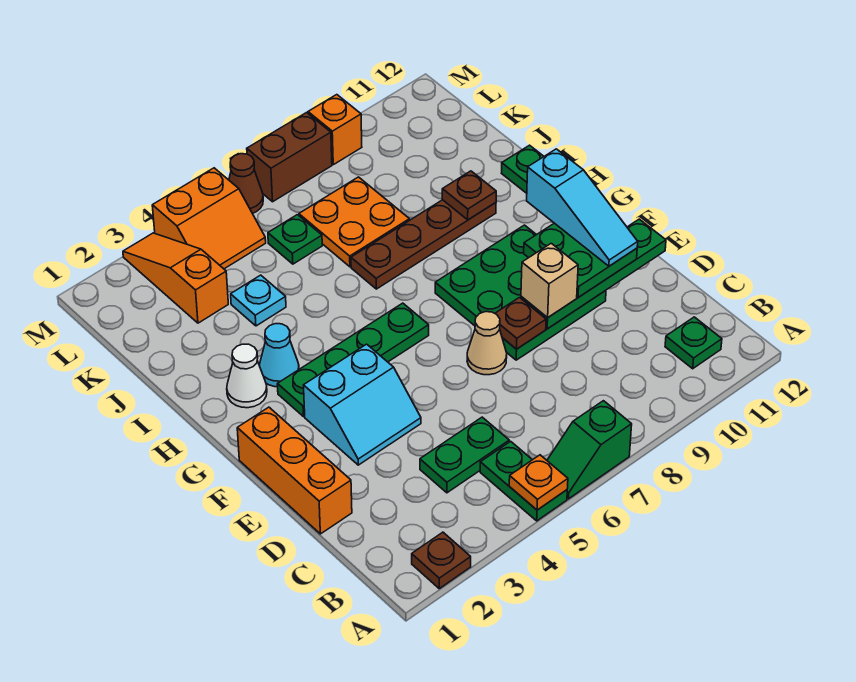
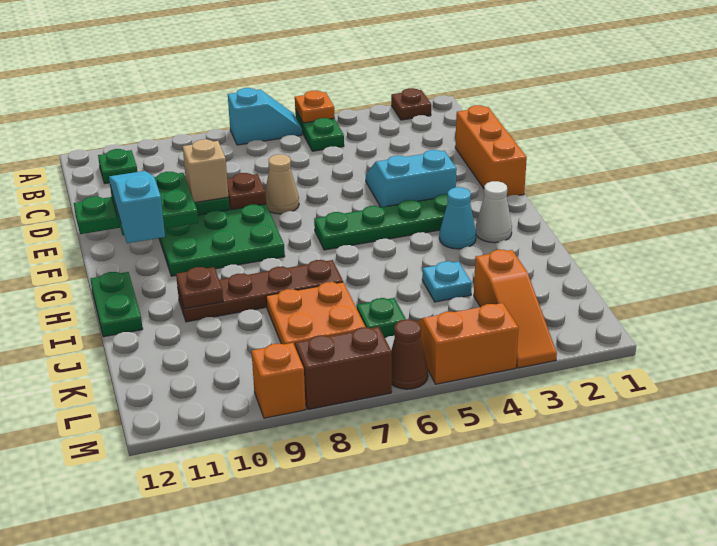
green 1x2 slope [547,401,632,499] -> cyan 1x2 slope [228,88,302,145]
green 1x2 plate [420,417,509,493] -> none

